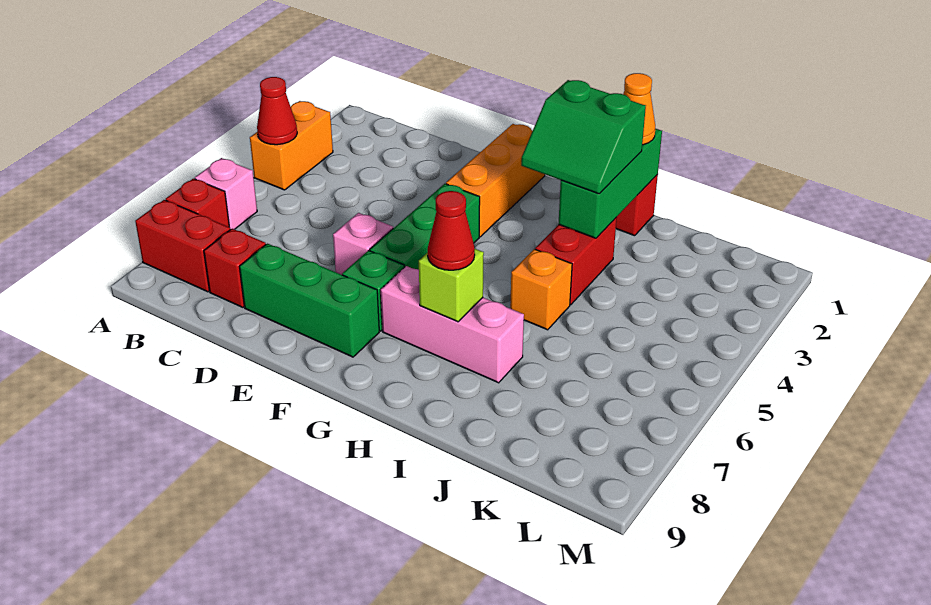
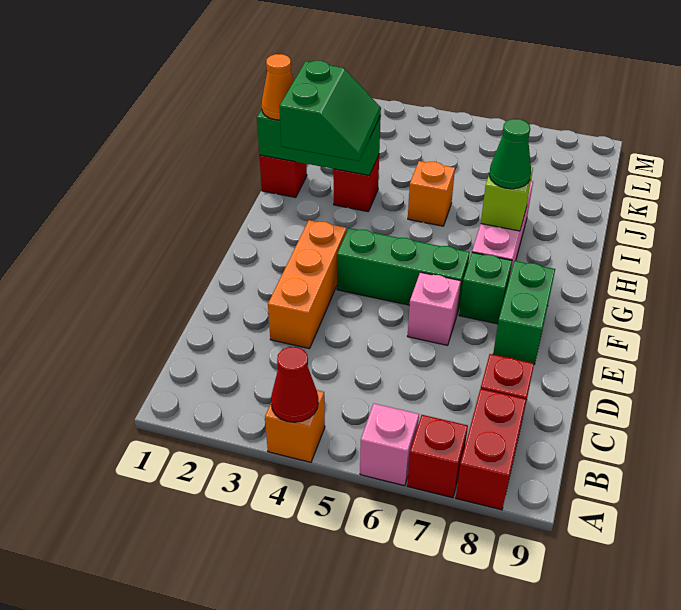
orange 1x2 brick [250,101,333,190] -> orange 1x1 brick [265,390,325,462]
green 1x3 brick [239,244,379,357] -> green 1x2 brick [493,261,555,364]
orange 1x3 brick [446,124,545,237] -> orange 1x3 brick turned to [268,220,347,349]
red 1x1 cone [428,191,475,270] -> green 1x1 cone [489,119,531,189]
red 1x2 brick [535,218,617,305] -> red 1x1 brick [333,155,379,212]

